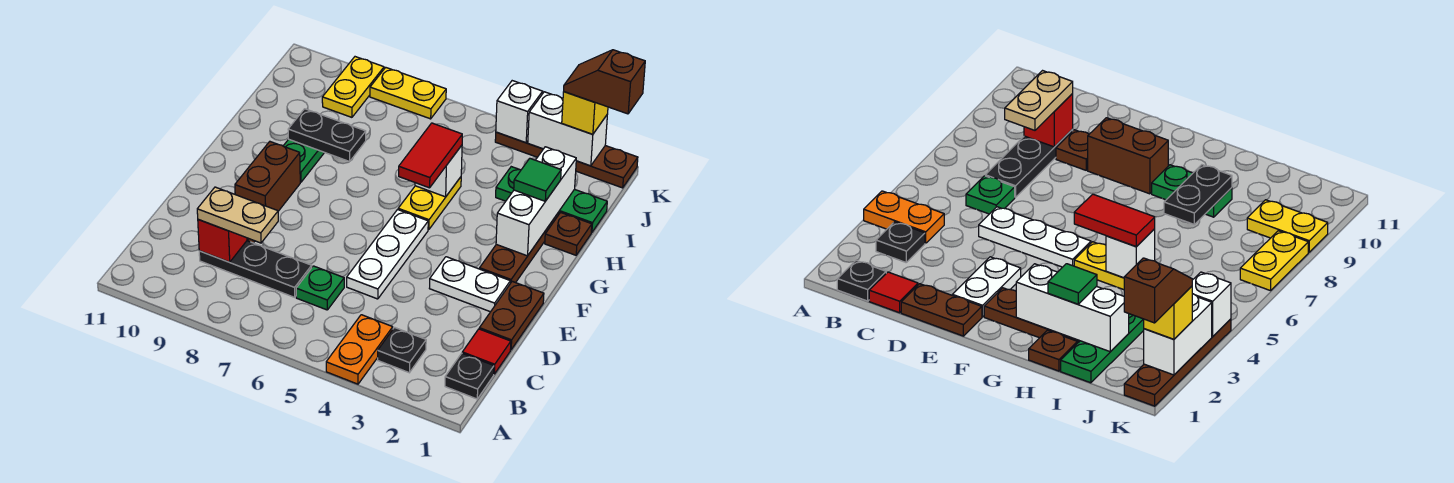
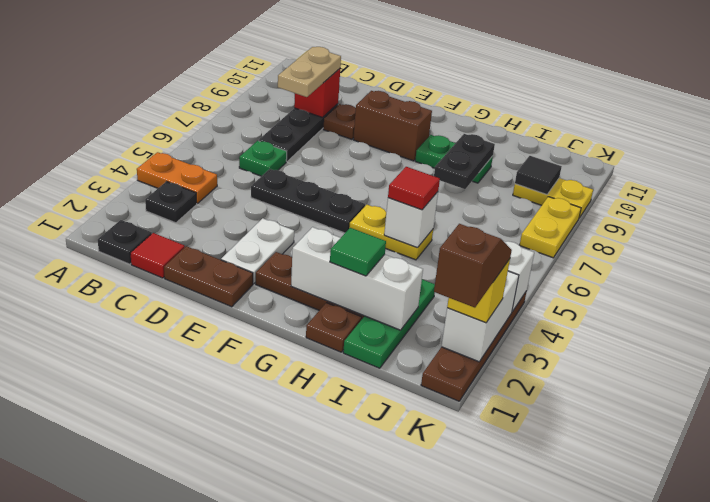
white 1x3 plate [347,210,428,299] -> black 1x3 plate [251,169,365,233]
red 1x2 tile [399,123,462,188] -> red 1x1 tile [388,167,440,210]
none -> black 1x1 tile [515,156,562,194]

